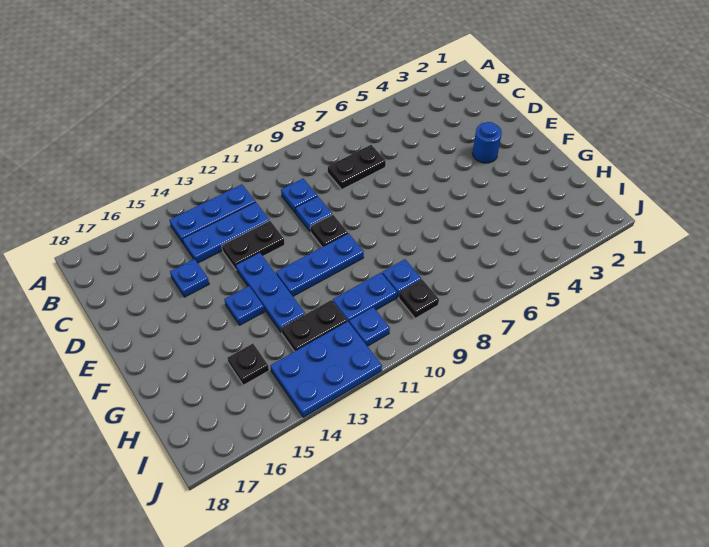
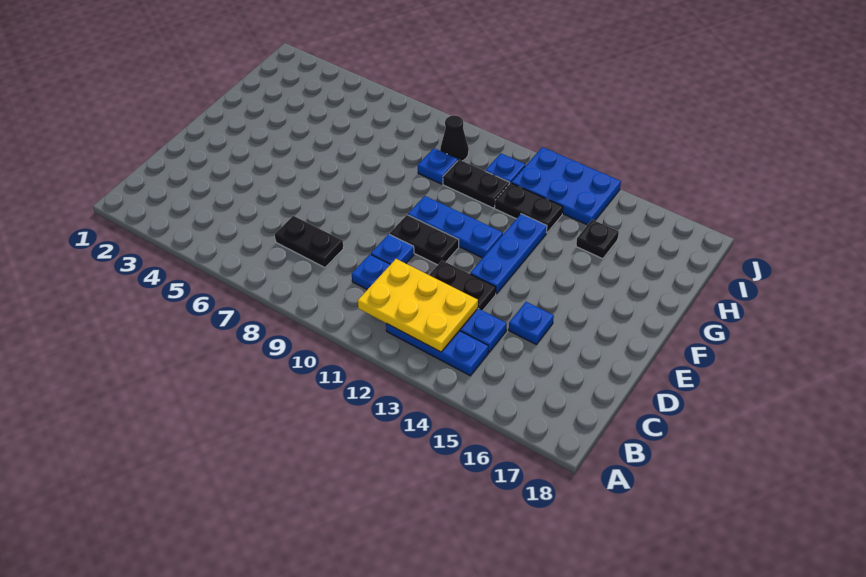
none -> yellow 2x3 plate [358,259,478,352]
blue 1x1 round brick [472,122,502,163] -> none
black 1x1 plate [310,214,348,247] -> black 1x2 plate [390,215,459,265]
blue 1x1 plate [224,286,264,325] -> none
blue 1x2 plate [333,273,397,322] -> black 1x2 plate [443,160,509,208]
black 1x1 plate [399,279,439,318] -> black 1x1 cone [440,115,469,161]

